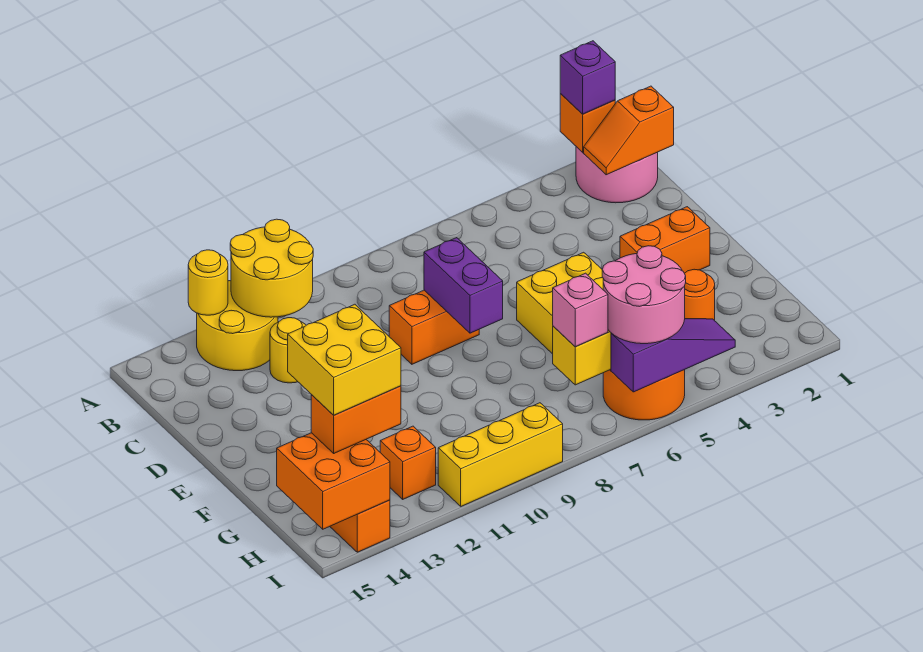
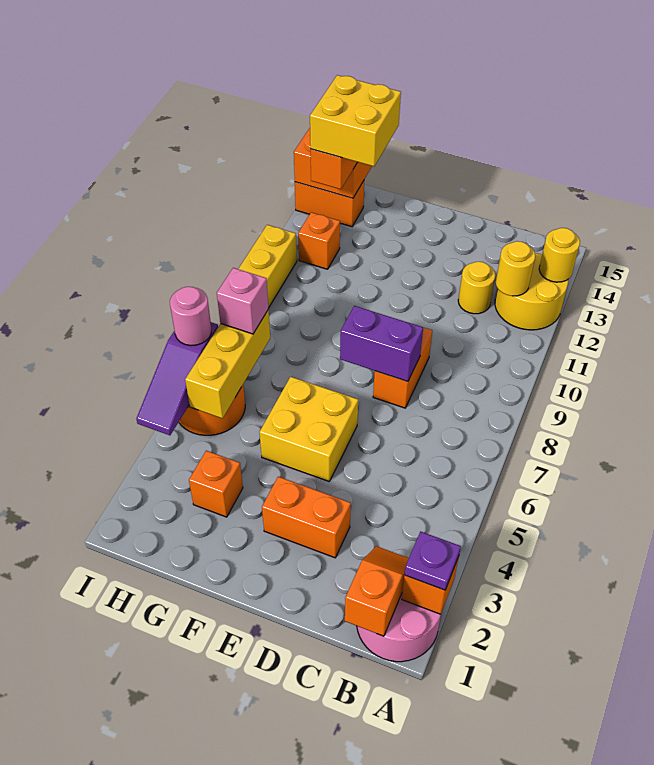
purple 1x1 brick [560,41,615,114] -> purple 1x1 plate [405,532,461,590]
yellow 2x2 round brick [230,219,313,317] -> yellow 1x1 round brick [496,241,535,296]
orange 1x2 brick [620,207,710,273] -> orange 1x2 brick turned to [262,477,351,558]
orange 1x1 round brick [684,269,715,321] -> orange 1x1 brick [189,451,243,517]
pink 2x2 round brick [602,246,686,344] -> pink 1x1 round brick [170,287,211,346]

